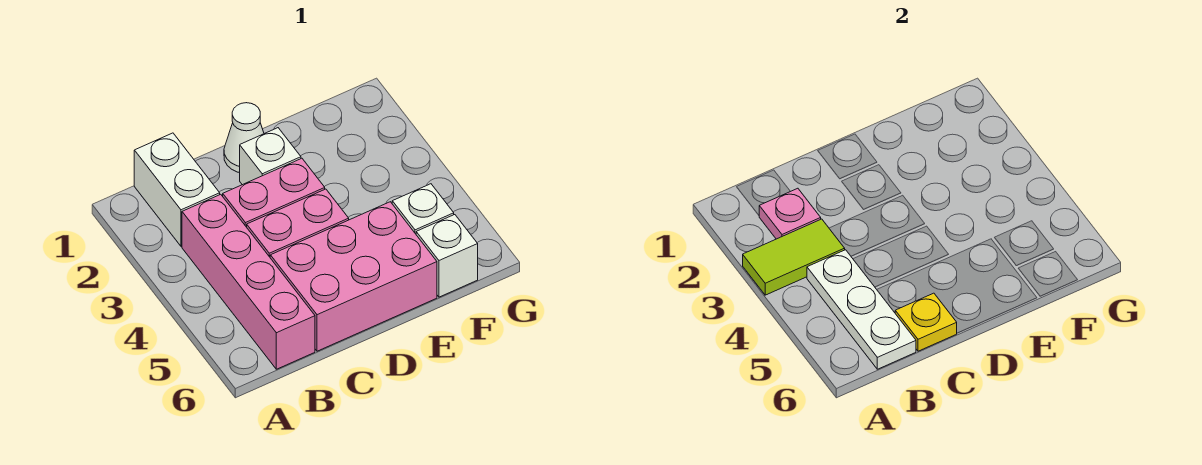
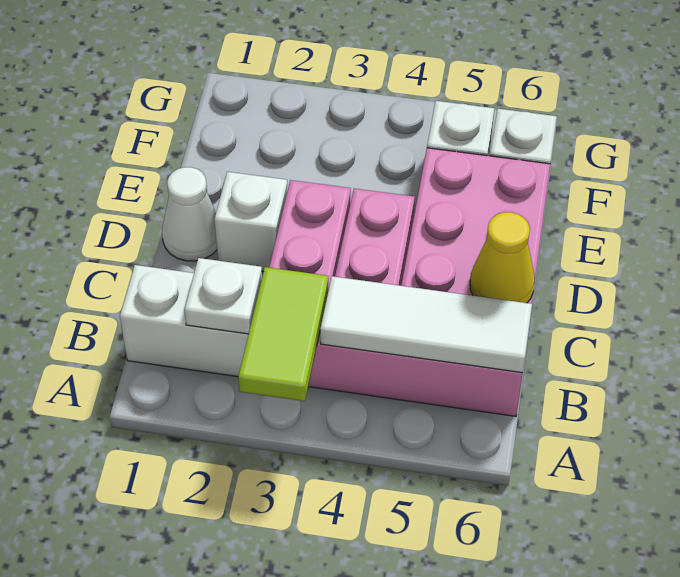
pink 1x1 plate [759,188,821,239] -> white 1x1 plate [184,258,262,334]
white 1x3 plate [807,250,916,369] -> white 1x3 tile [320,276,532,373]
yellow 1x1 plate [895,293,957,351] -> yellow 1x1 cone [470,212,535,303]

